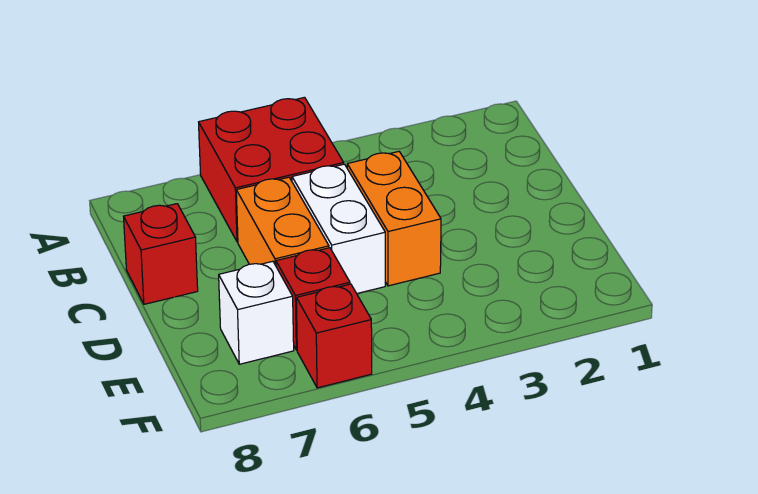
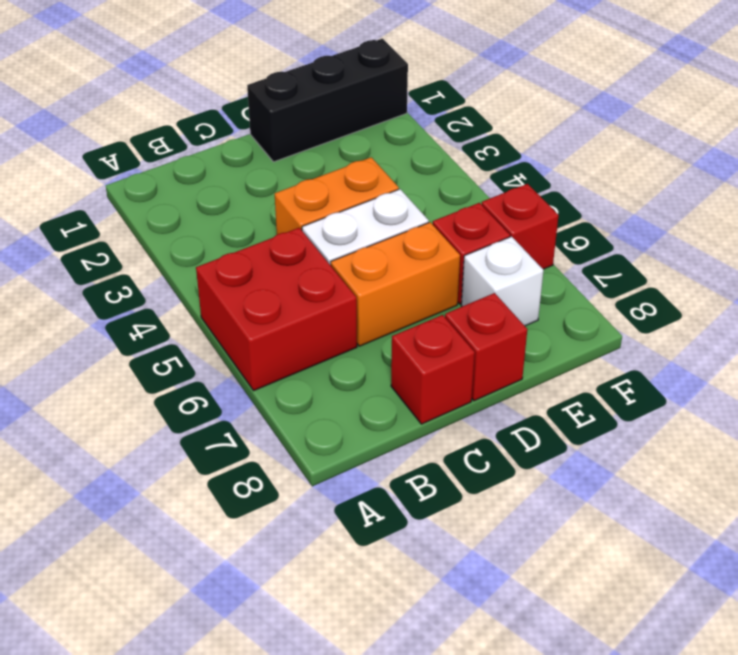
none -> black 1x3 brick [247,39,408,162]
none -> red 1x1 brick [445,293,527,401]

